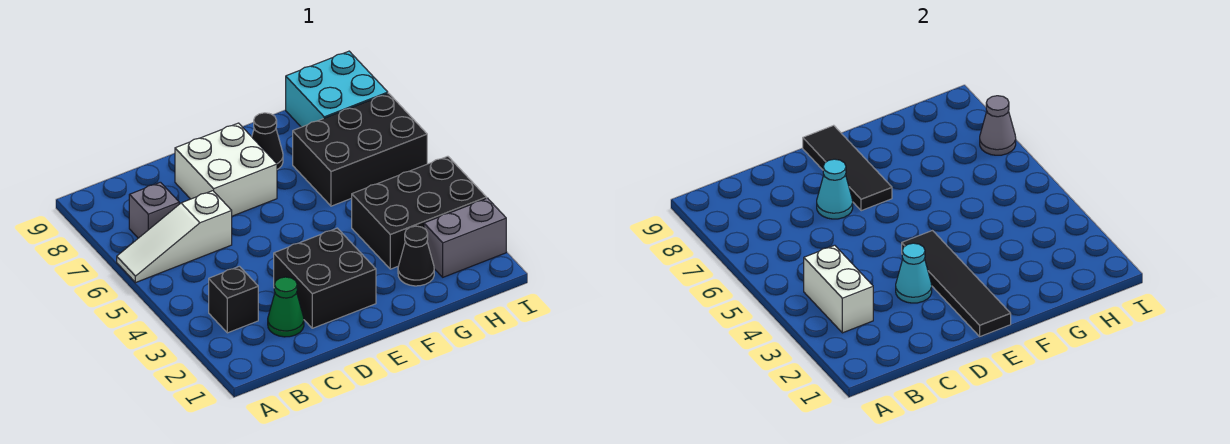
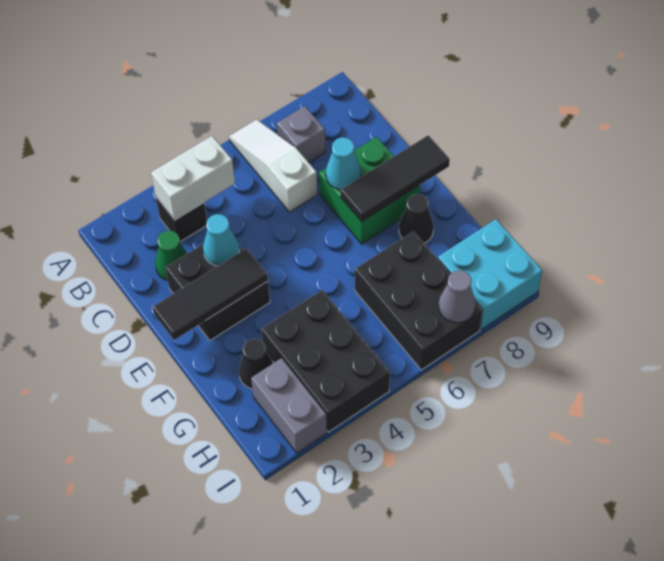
white 2x2 brick [175,123,277,216] -> green 2x2 brick [319,137,420,244]
black 1x4 tile [902,231,1011,336] -> black 1x3 tile [153,248,268,340]

